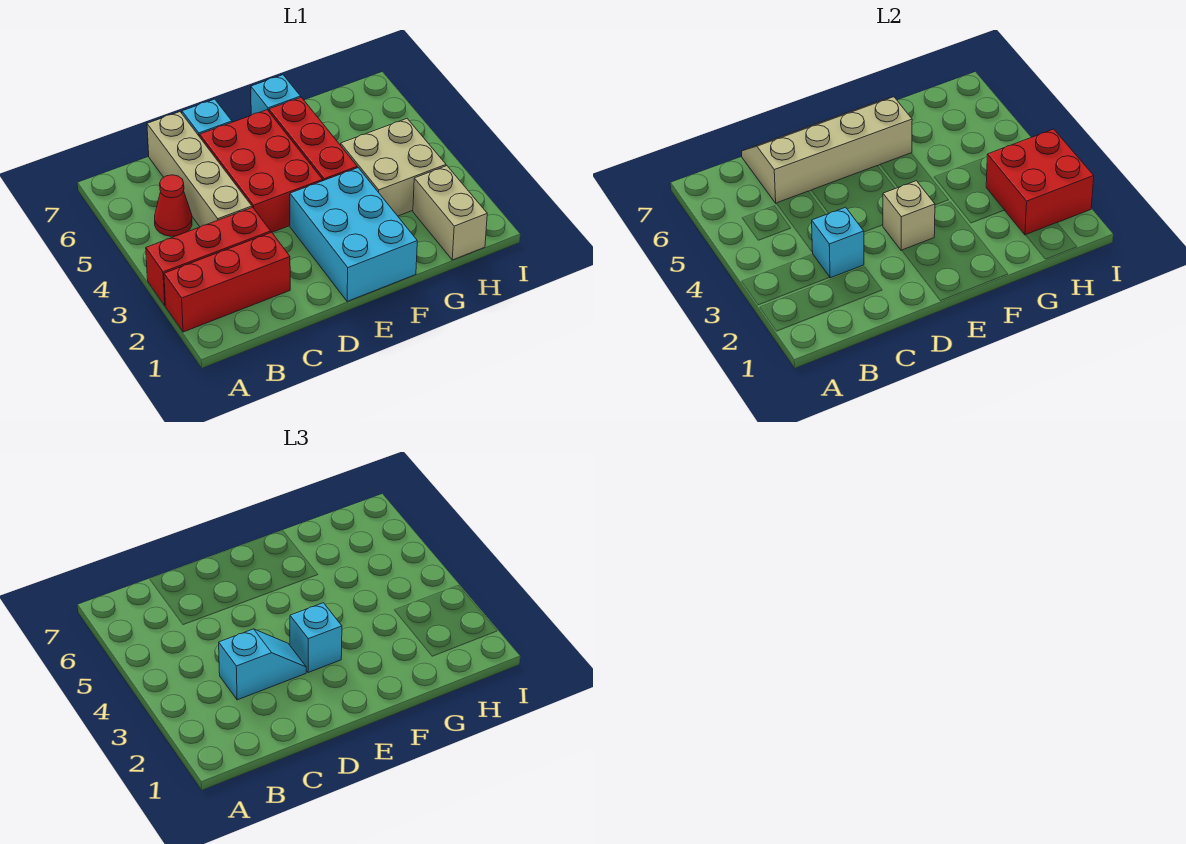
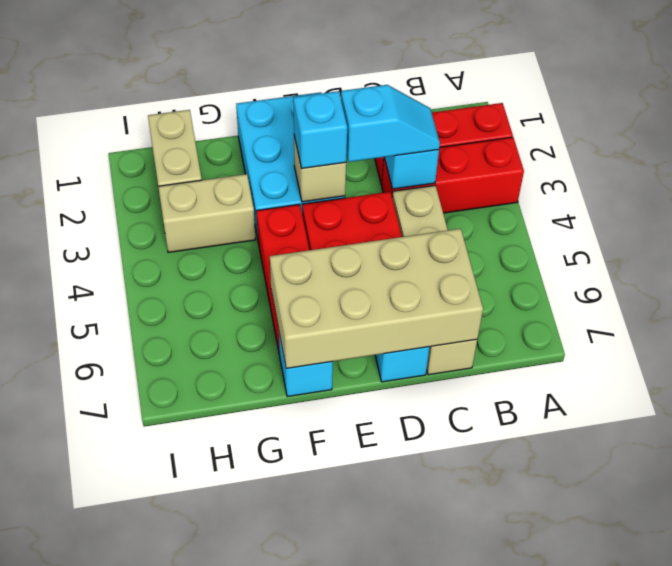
red 1x1 cone [155,175,192,236] -> none
cyan 1x2 slope [219,629,306,700] -> cyan 1x2 slope turned to [341,85,440,162]
tan 2x4 slope [742,97,912,203] -> tan 2x4 brick [270,229,483,368]
tan 2x2 brick [341,119,446,216] -> tan 1x2 brick [158,174,256,252]
red 2x2 brick [986,129,1094,235] -> none

